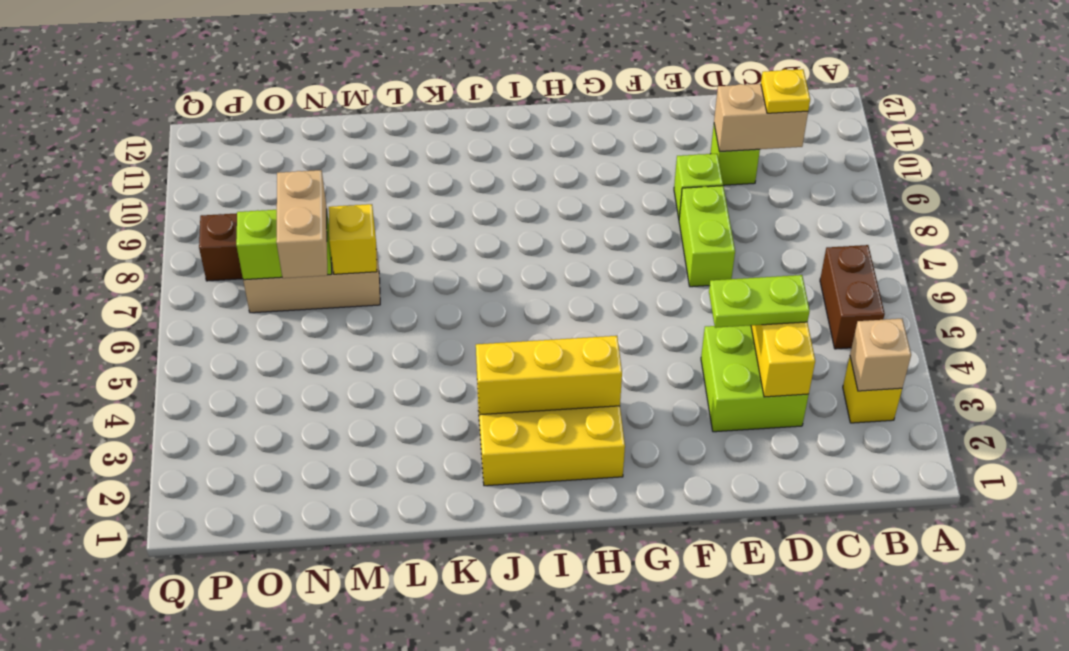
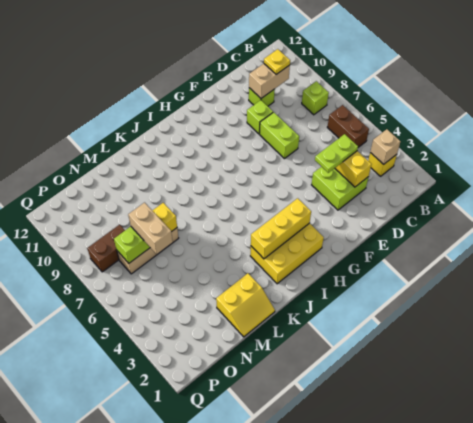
none -> lime 1x1 brick [302,81,329,115]
none -> yellow 2x2 slope [216,273,275,337]

